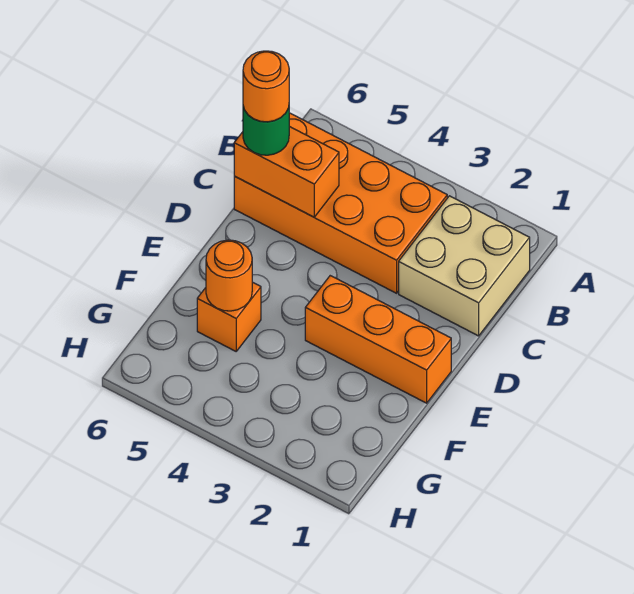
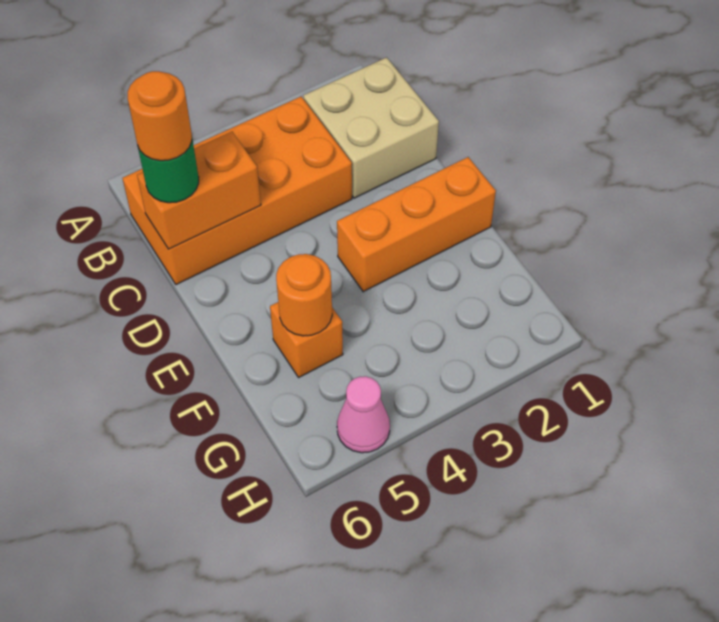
none -> pink 1x1 cone [337,376,390,453]

